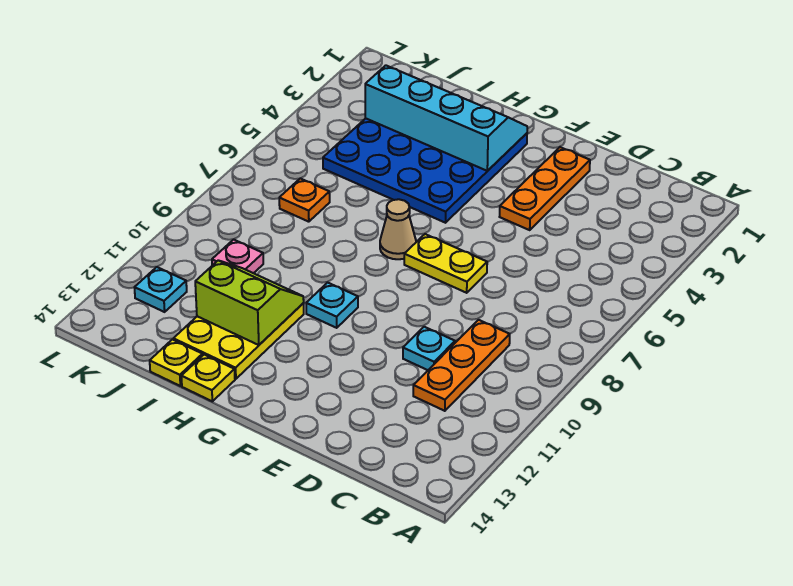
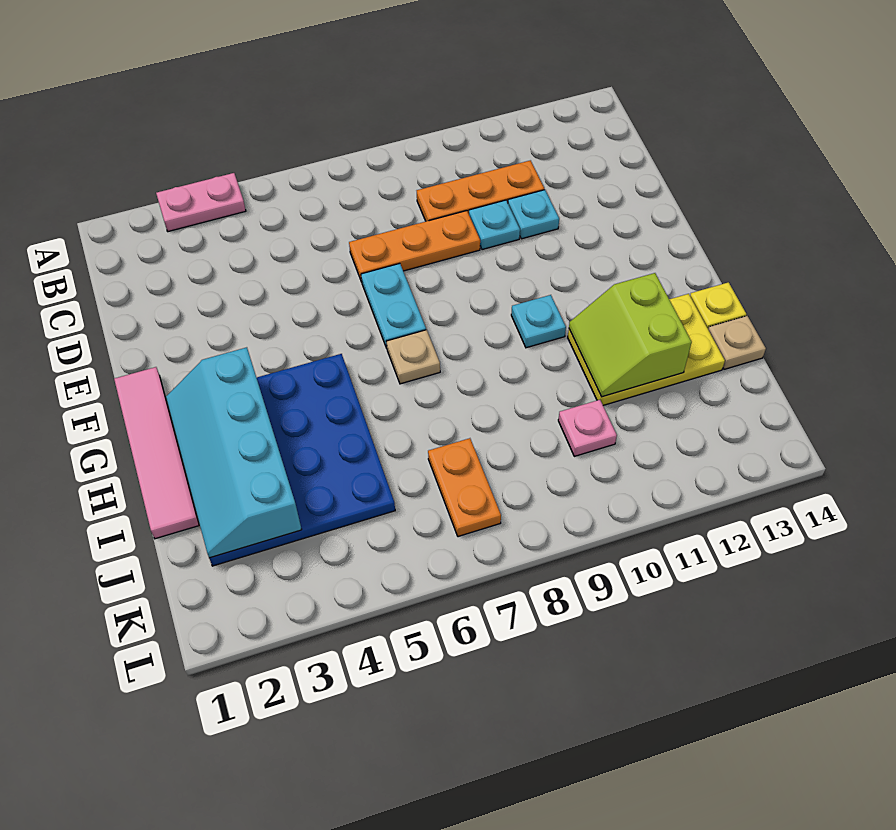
none -> pink 1x2 plate [156,173,246,232]
orange 1x3 plate [500,147,590,230] -> orange 1x3 plate moved to [349,211,480,282]
yellow 1x2 plate [404,234,487,293] -> cyan 1x2 plate [361,263,426,348]
none -> pink 1x4 tile [114,367,199,539]
tan 1x1 cone [380,199,416,259] -> tan 1x1 plate [387,330,440,384]
yellow 1x1 plate [150,339,203,386] -> tan 1x1 plate [708,316,766,369]
orange 1x1 plate [279,178,330,222] -> orange 1x2 plate [428,438,501,537]
cyan 1x1 plate [134,267,187,312] -> cyan 1x1 plate moved to [508,190,559,239]

